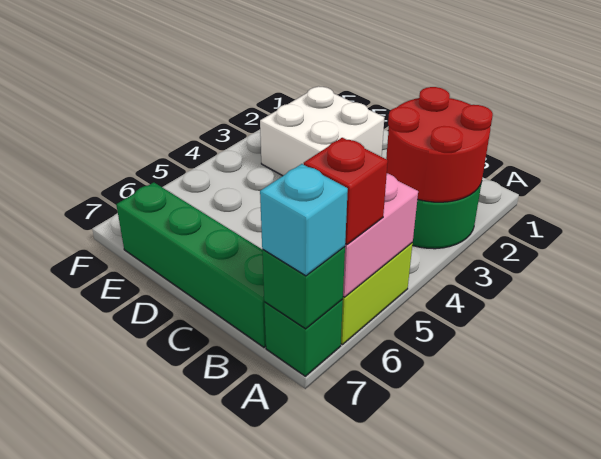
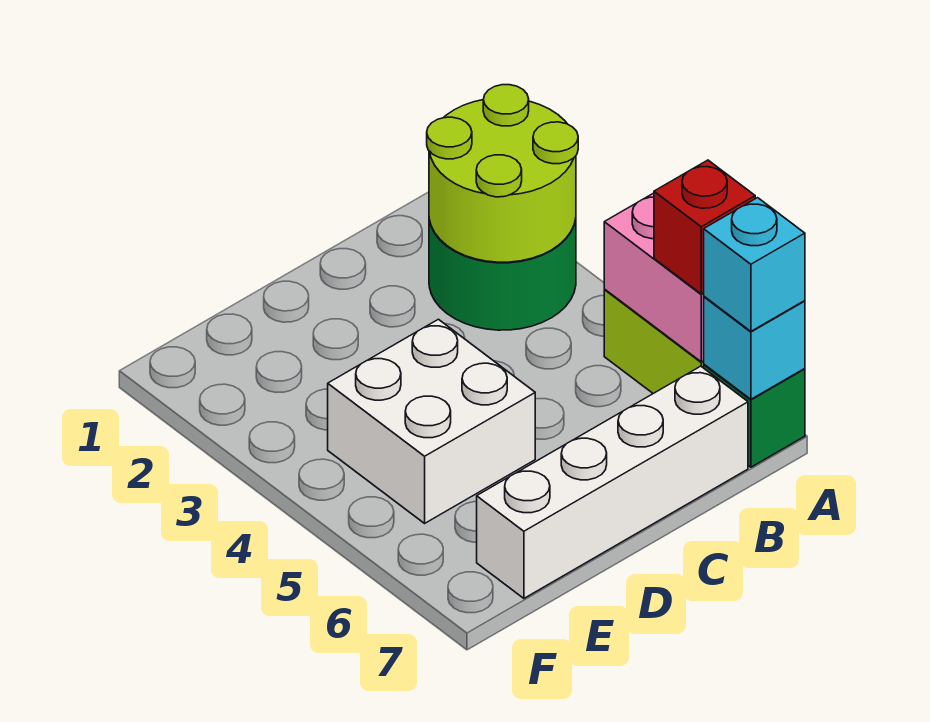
red 2x2 round brick [386,87,493,202] -> lime 2x2 round brick [427,85,578,262]
green 1x1 brick [262,247,345,329] -> cyan 1x1 brick [704,297,805,399]
green 1x4 brick [116,182,266,347] -> white 1x4 brick [477,366,748,598]
white 2x2 brick [260,86,385,176] -> white 2x2 brick moved to [328,319,535,523]

